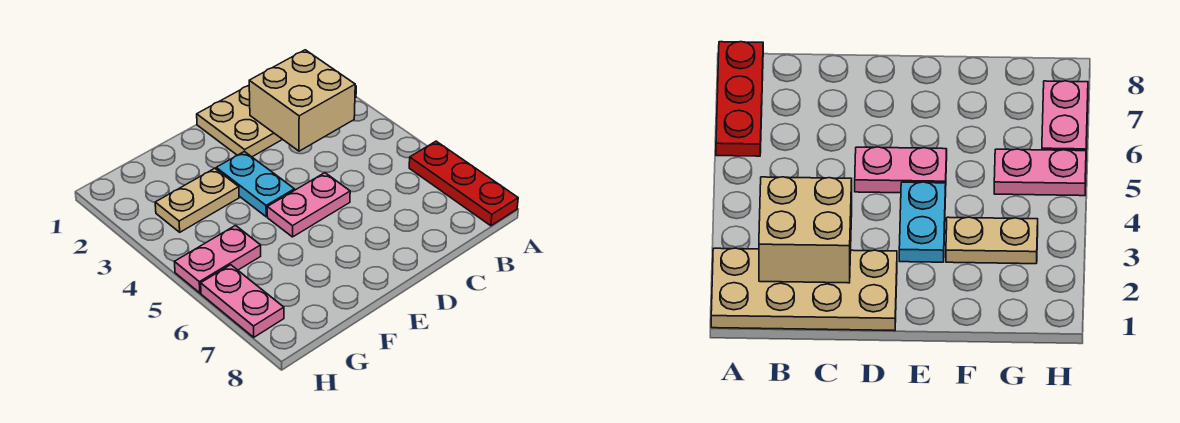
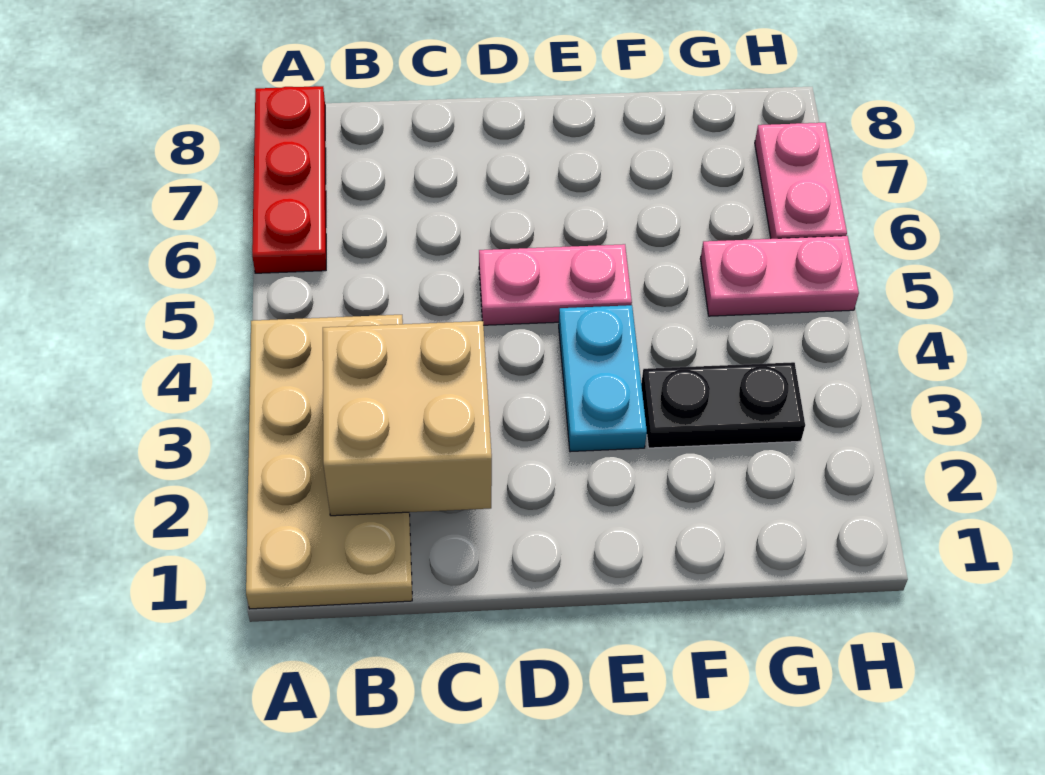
tan 2x4 plate [197,86,356,157] -> tan 2x4 plate turned to [246,315,412,609]
tan 1x2 plate [155,168,239,232] -> black 1x2 plate [641,362,805,448]

